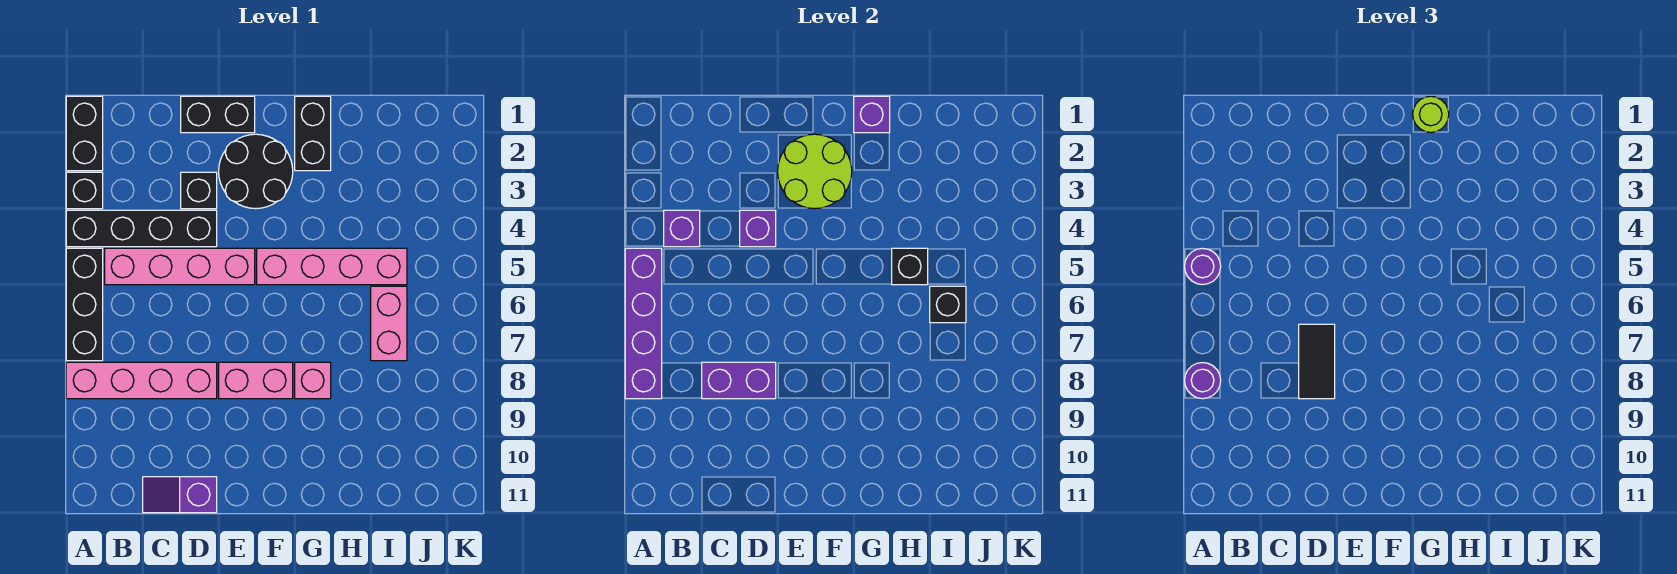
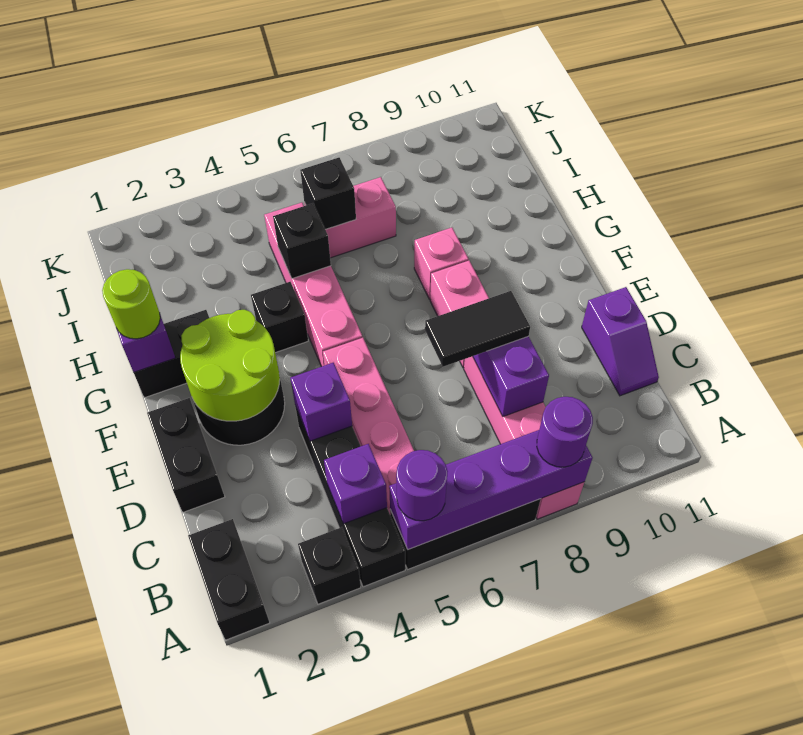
black 1x2 brick [66,96,103,171] -> black 1x2 brick turned to [188,519,270,640]
black 1x1 brick [181,172,217,209] -> black 1x1 brick moved to [251,282,308,353]

